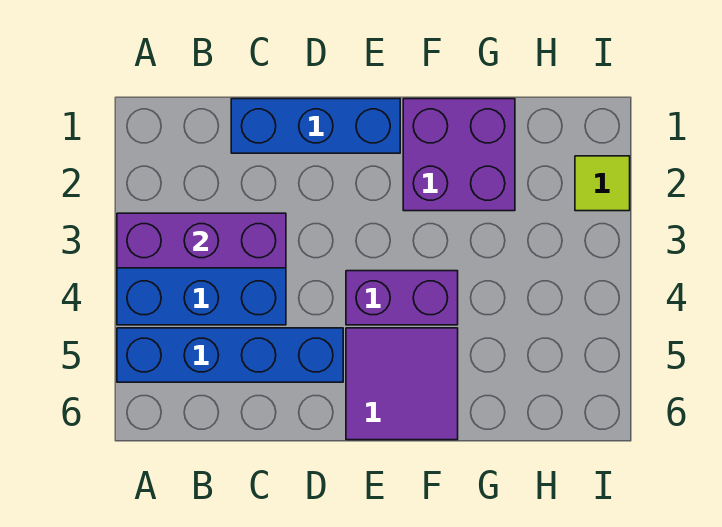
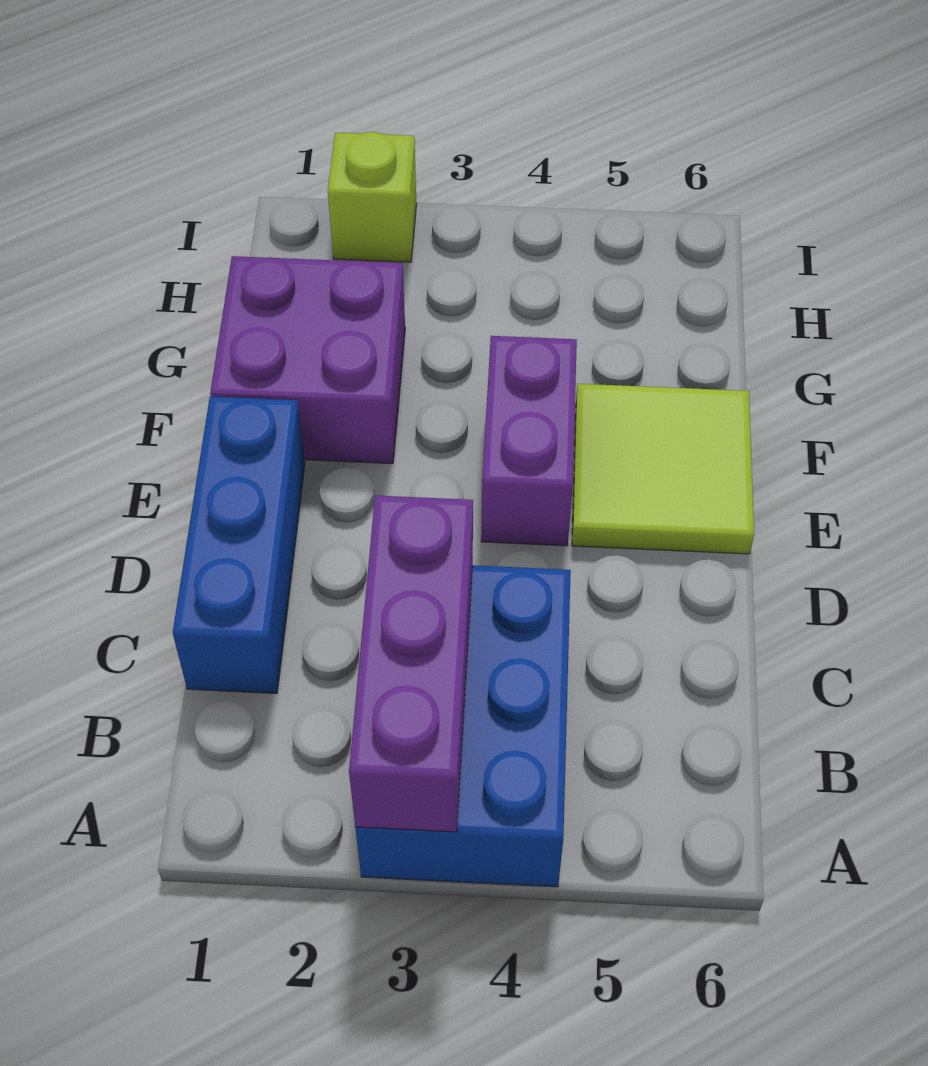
blue 1x4 brick [117,328,343,382] -> none
purple 2x2 tile [346,328,458,440] -> lime 2x2 tile [572,384,754,554]
lime 1x1 tile [575,156,630,211] -> lime 1x1 brick [328,132,417,262]

